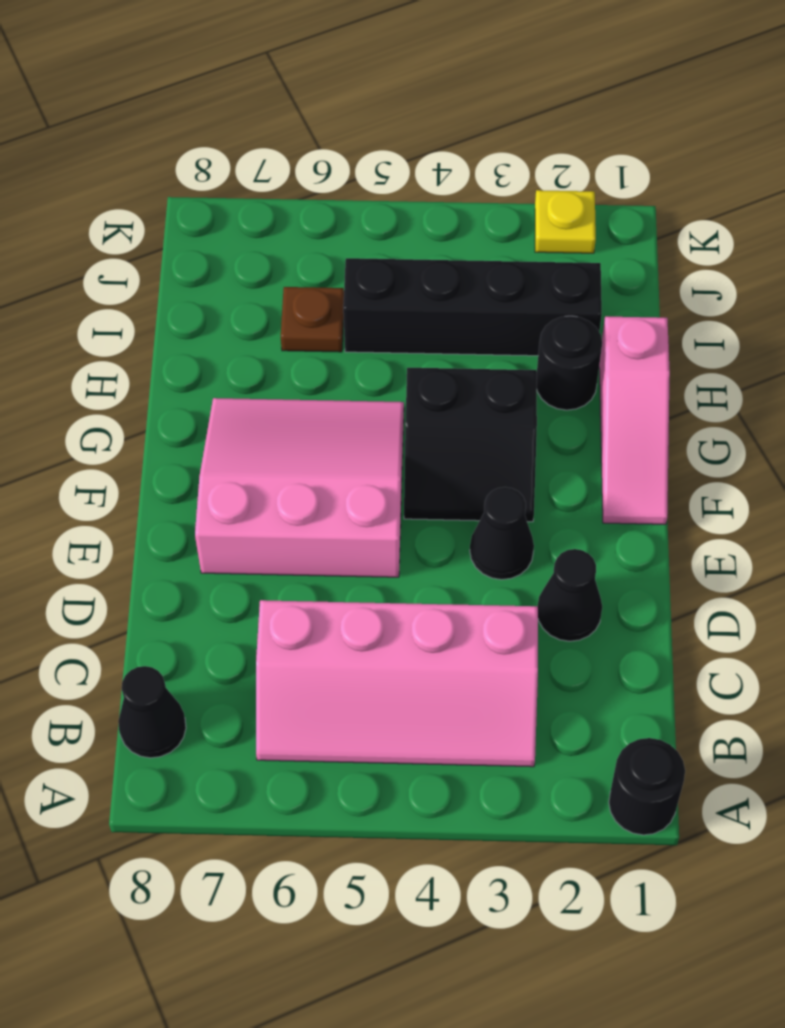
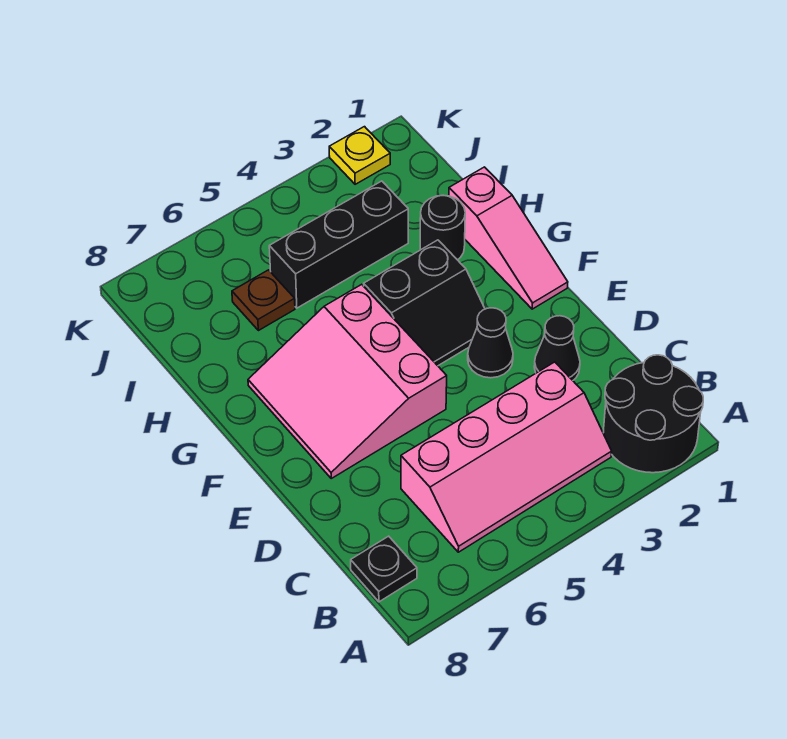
black 1x1 round brick [609,738,685,835] -> black 2x2 round brick [603,355,703,473]
black 1x1 cone [118,666,186,758] -> black 1x1 plate [351,536,417,602]
pink 3x3 slope [195,398,404,577] -> pink 3x3 slope turned to [248,284,447,478]
black 1x4 brick [343,258,602,356] -> black 1x3 brick [269,181,408,308]

